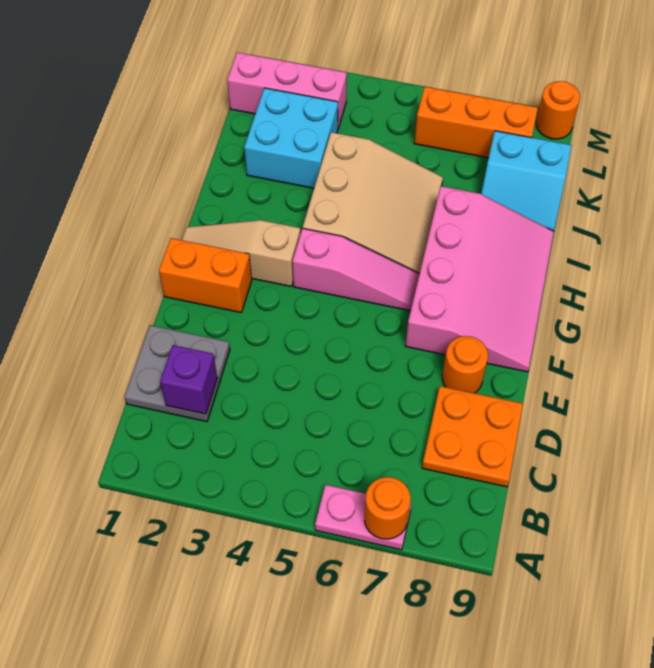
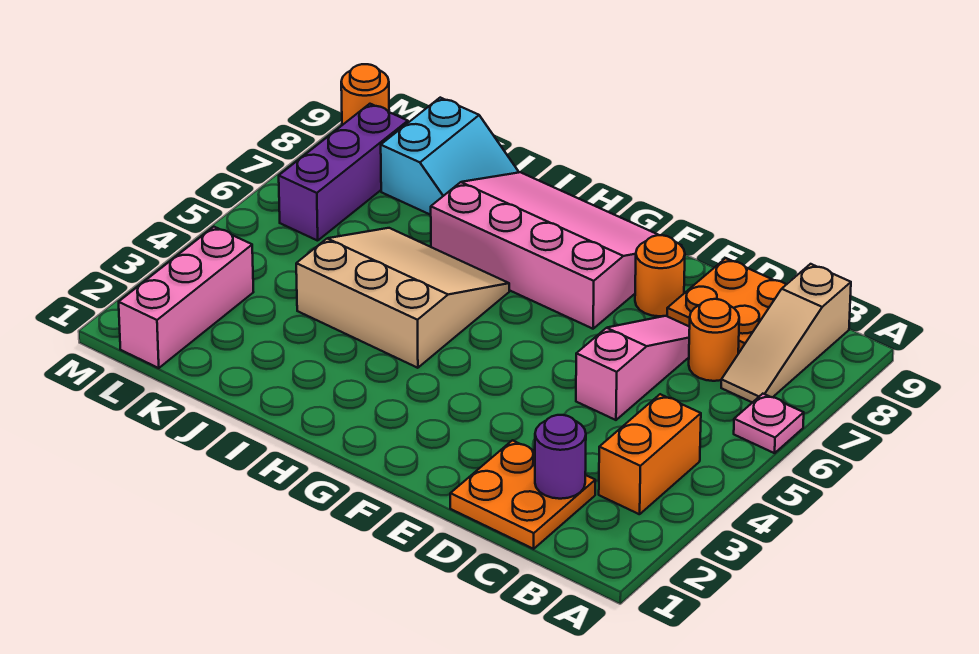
pink 1x2 plate [315,485,411,550] -> pink 1x1 plate [734,394,804,453]
orange 1x1 round brick [364,477,411,539] -> orange 1x1 round brick moved to [689,299,739,381]
grey 2x2 plate [124,325,230,422] -> orange 2x2 plate [450,440,595,549]
purple 1x1 brick [160,345,217,414] -> purple 1x1 round brick [535,415,586,499]
orange 1x2 brick [159,238,252,313] -> orange 1x2 brick moved to [599,394,701,514]
tan 1x3 slope [182,220,300,287] -> tan 1x3 slope moved to [721,264,851,403]
pink 1x3 slope [293,228,419,311] -> pink 1x3 slope moved to [576,316,690,420]
cyan 2x2 brick [244,88,338,188] -> none
orange 1x3 brick [414,87,538,158] -> purple 1x3 brick [279,104,408,241]

